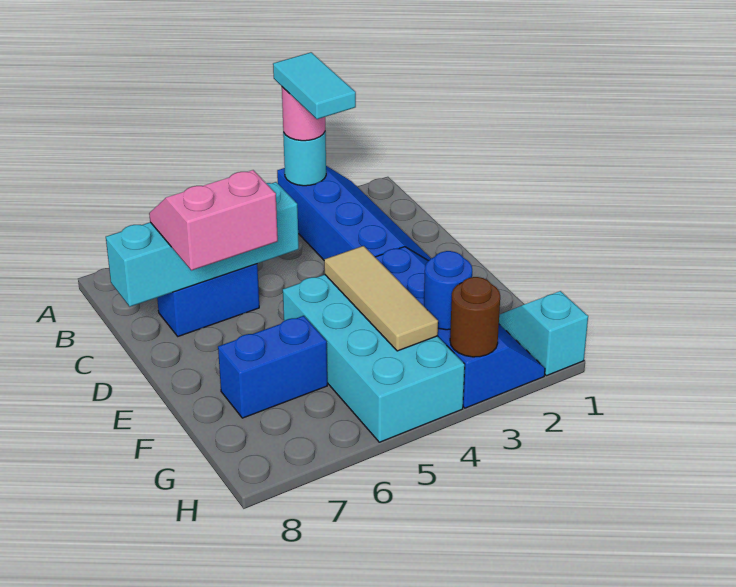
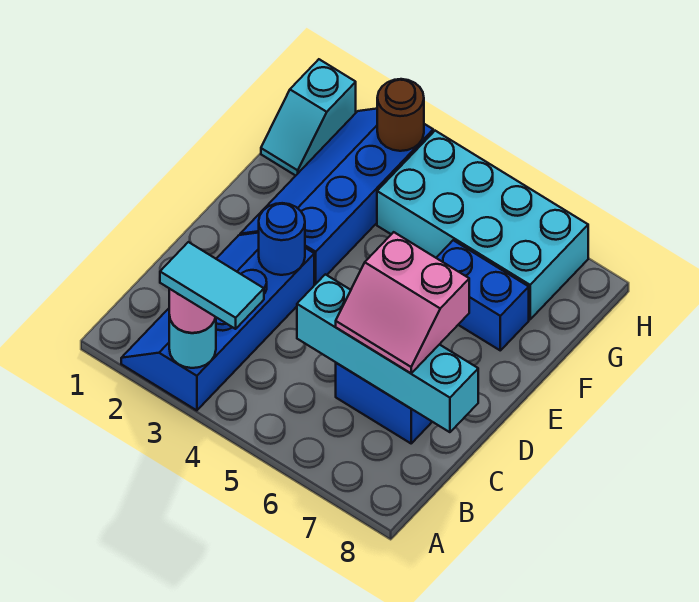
cyan 1x2 tile [273,52,356,119] -> cyan 1x2 tile turned to [160,242,264,329]
cyan 2x4 brick [283,275,465,442] -> cyan 2x4 brick turned to [377,131,588,319]
tan 1x3 tile [324,246,438,351] -> none
blue 1x1 round brick [424,251,472,330] -> blue 1x1 round brick moved to [259,203,305,275]

